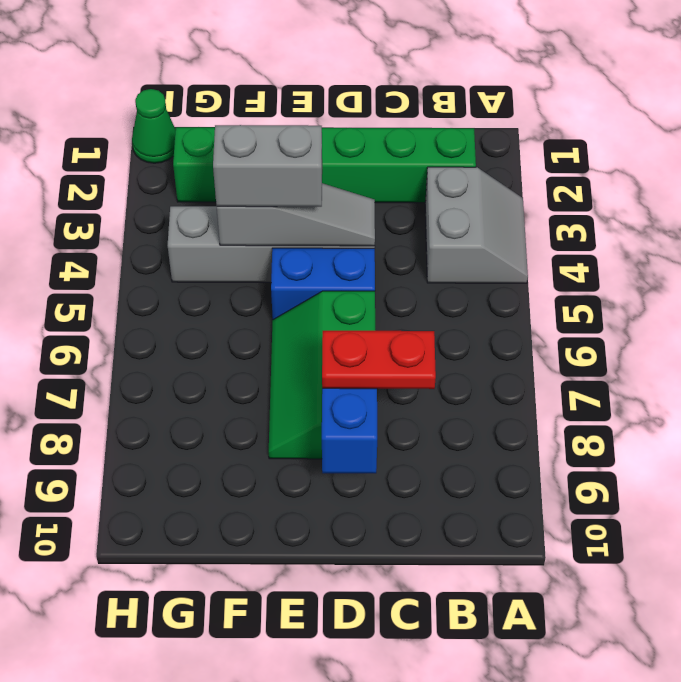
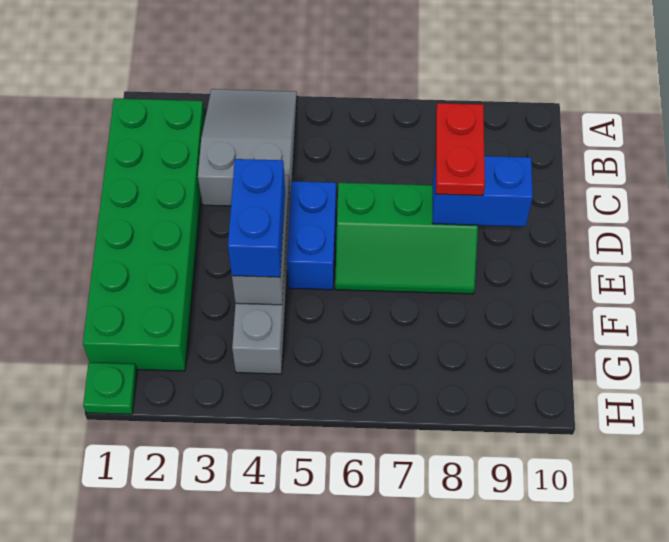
grey 2x2 slope [425,167,528,283] -> grey 2x3 slope [198,89,297,206]
green 1x6 brick [173,127,476,203] -> green 2x6 brick [83,98,205,371]
grey 1x2 brick [213,125,322,207] -> blue 1x2 brick [228,159,285,277]
green 1x1 cone [132,89,176,163] -> green 1x1 plate [83,363,137,414]

